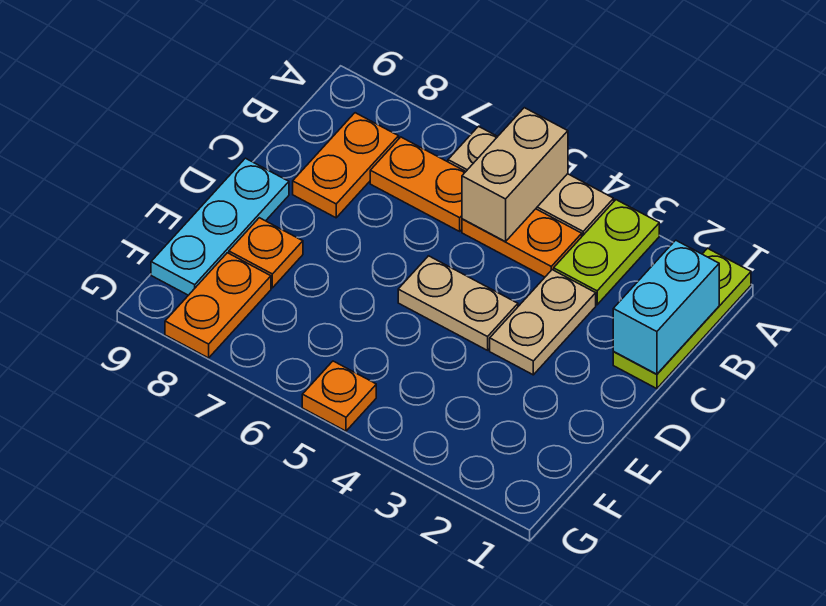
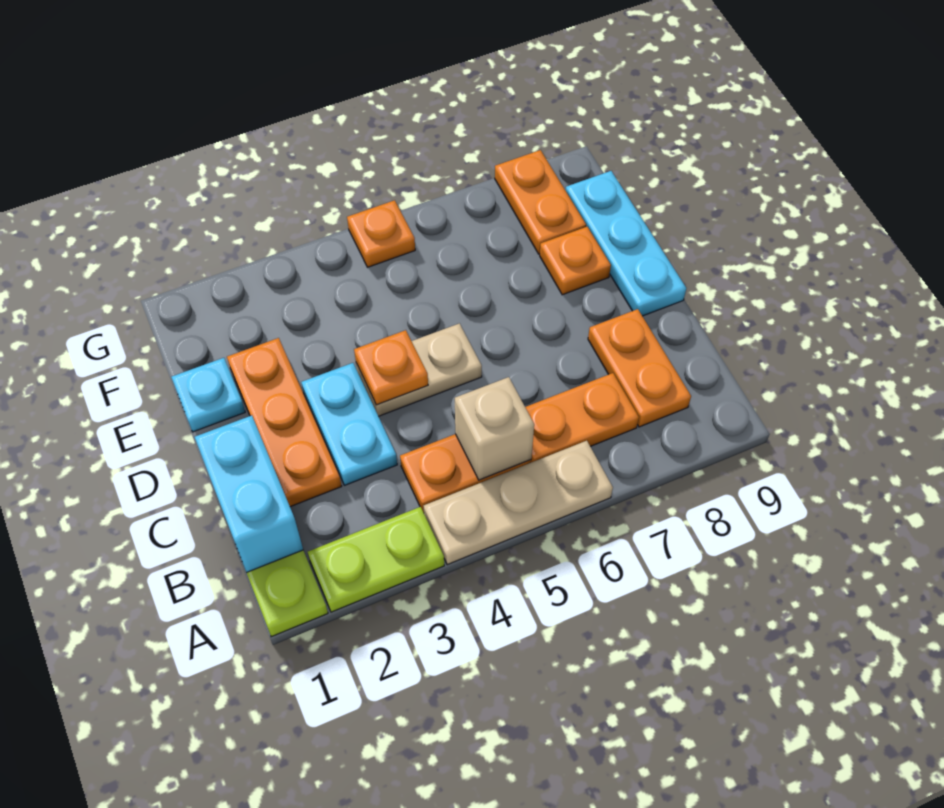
lime 1x2 plate [554,200,659,305] -> lime 1x2 plate turned to [308,507,444,612]
tan 1x2 brick [462,108,568,242] -> tan 1x1 brick [455,377,534,480]
none -> orange 1x3 plate [227,338,342,507]
tan 1x2 plate [490,270,596,375] -> cyan 1x2 plate [301,363,397,485]
none -> orange 1x1 plate [354,330,428,405]
none -> cyan 1x1 plate [171,358,245,432]

